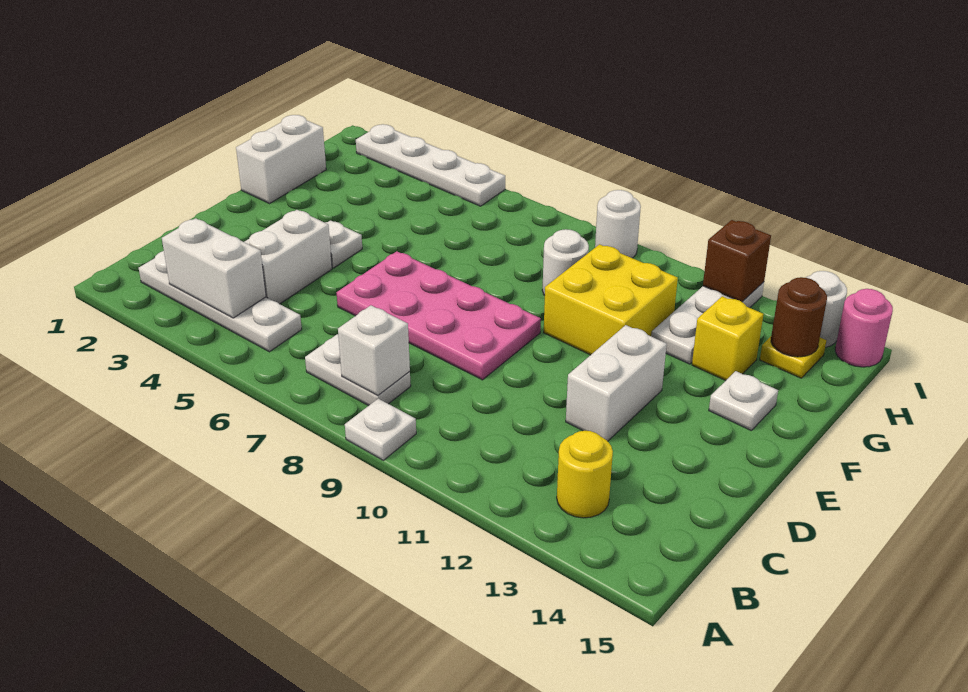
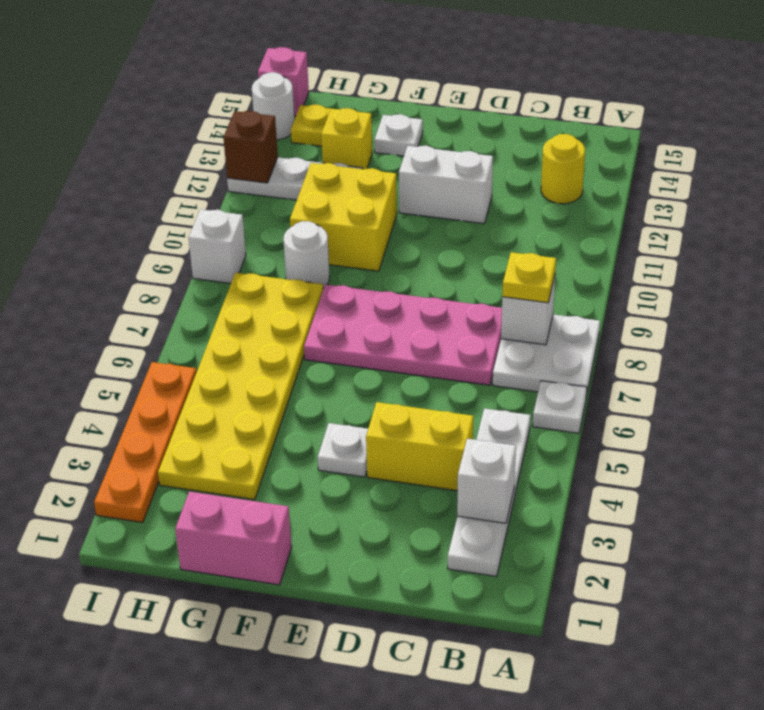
white 1x1 plate [345,399,416,460] -> white 1x1 plate moved to [533,381,587,433]
white 1x2 brick [162,218,266,318] -> white 1x1 brick [457,439,516,523]
white 1x2 plate [305,334,411,406] -> white 2x2 plate [493,314,600,397]
none -> yellow 1x1 plate [502,252,556,303]
white 1x2 brick [245,210,332,304] -> yellow 1x2 brick [366,402,473,491]
pink 2x4 plate [336,251,541,380] -> pink 2x4 plate turned to [304,284,502,385]
white 1x2 brick [236,115,326,203] -> pink 1x2 brick [175,492,292,585]
none -> yellow 2x6 plate [158,273,323,500]
brown 1x1 round brick [771,277,827,357] -> none
white 1x4 plate [356,124,505,206] -> orange 1x4 plate [94,362,196,522]
white 1x1 round brick [595,190,641,258] -> white 1x1 brick [189,209,246,283]
pink 1x1 round brick [835,289,893,367] -> pink 1x1 brick [258,47,309,116]

